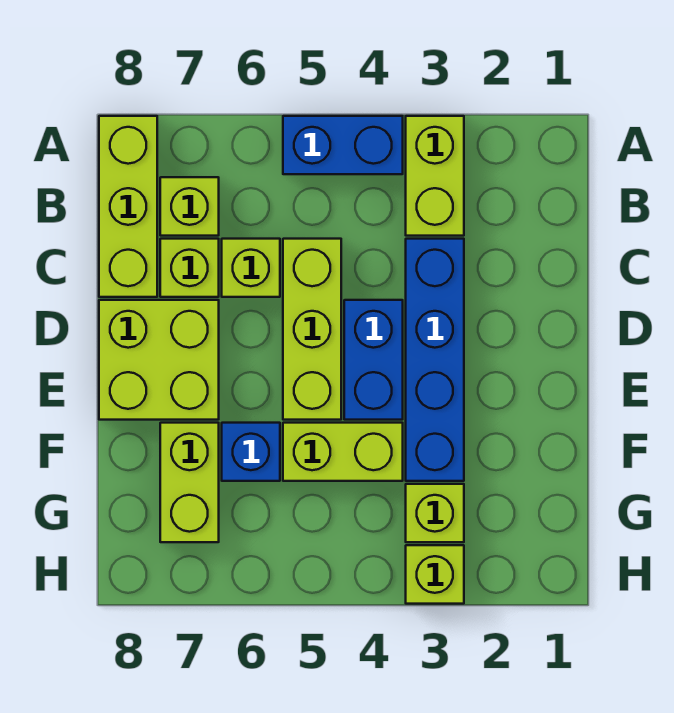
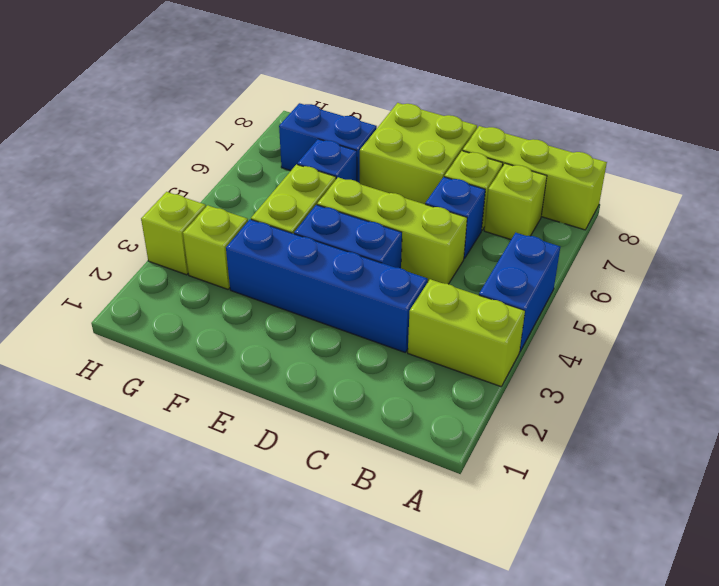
lime 1x1 brick [222,239,280,297] -> blue 1x1 brick [425,177,485,259]
lime 1x2 brick [160,423,219,542] -> blue 1x2 brick [279,103,377,183]

